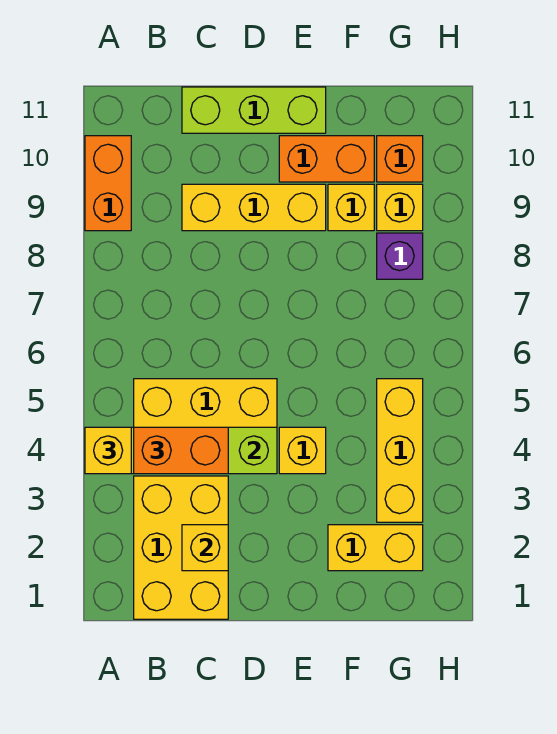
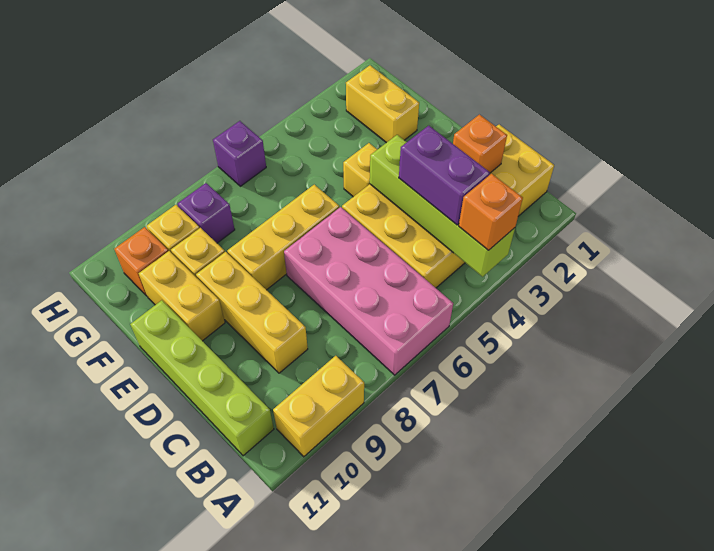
yellow 1x1 brick [85,427,131,474] -> orange 1x1 brick [459,174,523,250]
none -> pink 2x4 brick [284,207,453,375]
orange 1x2 brick [85,136,131,231] -> yellow 1x2 brick [273,356,364,457]
orange 1x2 brick [134,427,228,474] -> purple 1x2 brick [399,126,490,225]
yellow 1x1 brick [182,525,228,571] -> orange 1x1 brick [453,114,507,173]
lime 1x3 brick [182,87,326,133] -> lime 1x4 brick [130,300,274,456]
orange 1x2 brick [279,136,374,182] -> yellow 1x2 brick [139,251,225,341]
yellow 1x3 brick [377,379,423,522] -> yellow 1x3 brick moved to [227,185,339,290]
none -> purple 1x1 brick [213,121,266,186]

